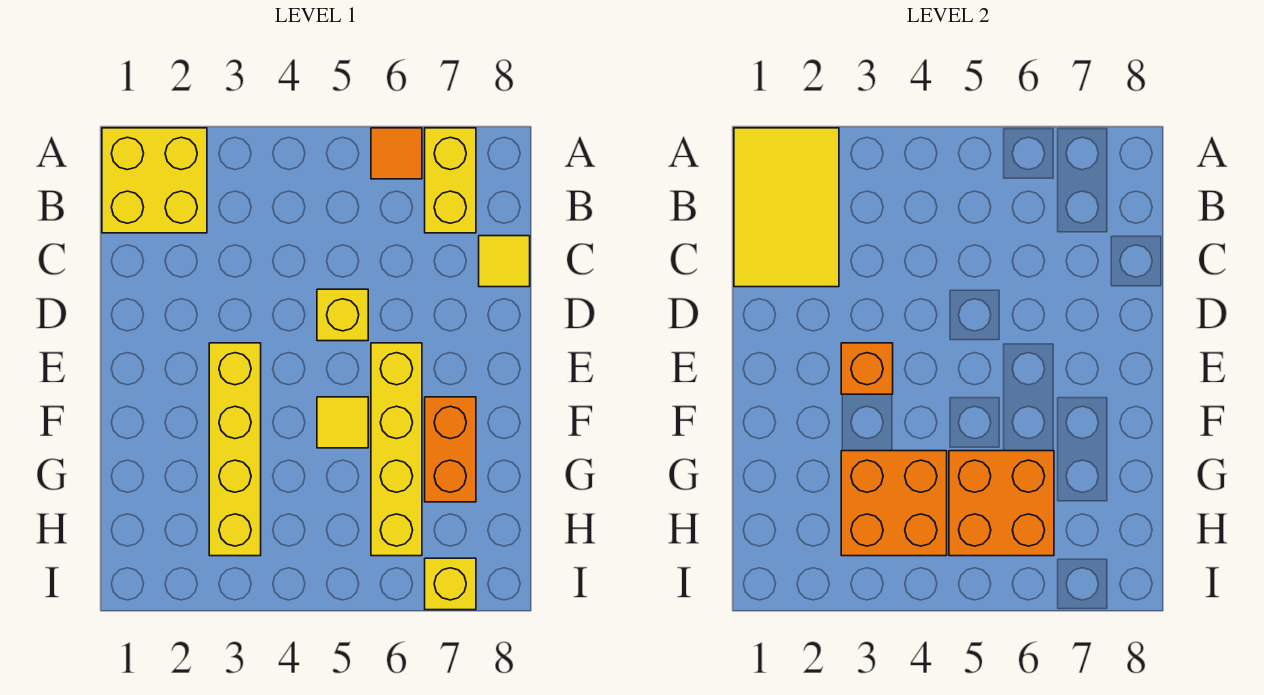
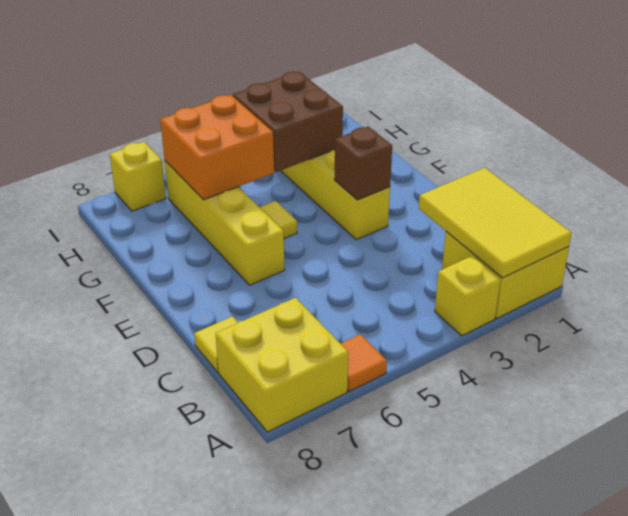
yellow 1x2 brick [425,128,476,233] -> yellow 2x2 brick [215,298,348,432]
yellow 1x1 brick [317,289,368,341] -> yellow 1x1 brick moved to [435,256,500,336]
orange 1x1 brick [841,343,893,394] -> brown 1x1 brick [334,126,392,200]
orange 1x2 brick [425,397,476,502] -> none
orange 2x2 brick [841,451,947,556] -> brown 2x2 brick [233,72,343,172]

